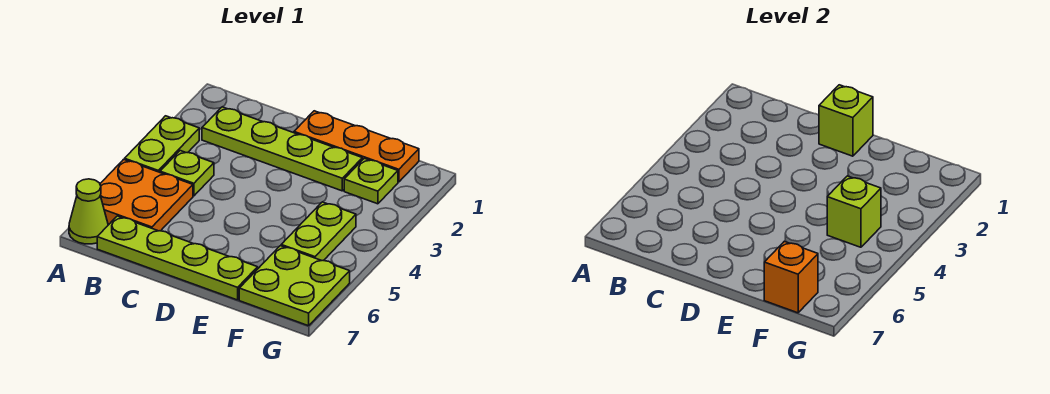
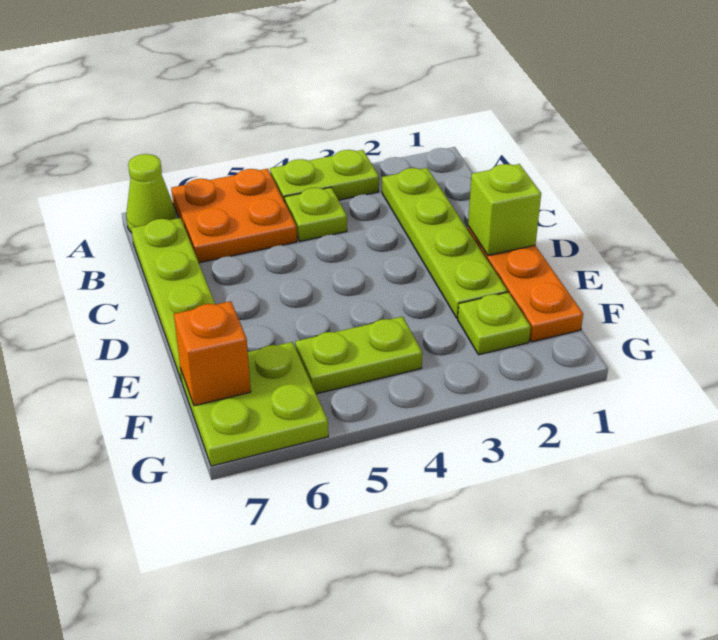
lime 1x1 brick [827,176,881,247] -> none

